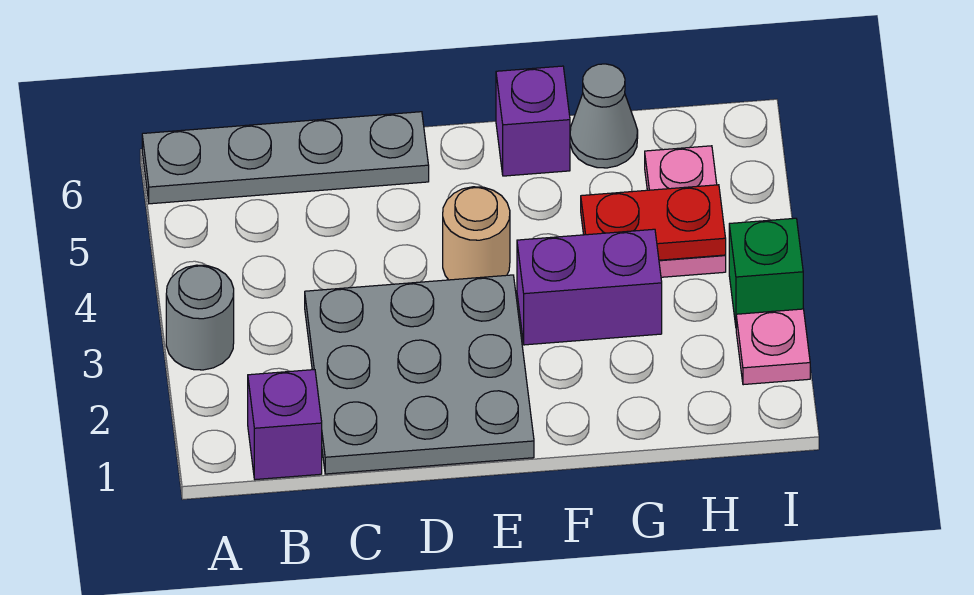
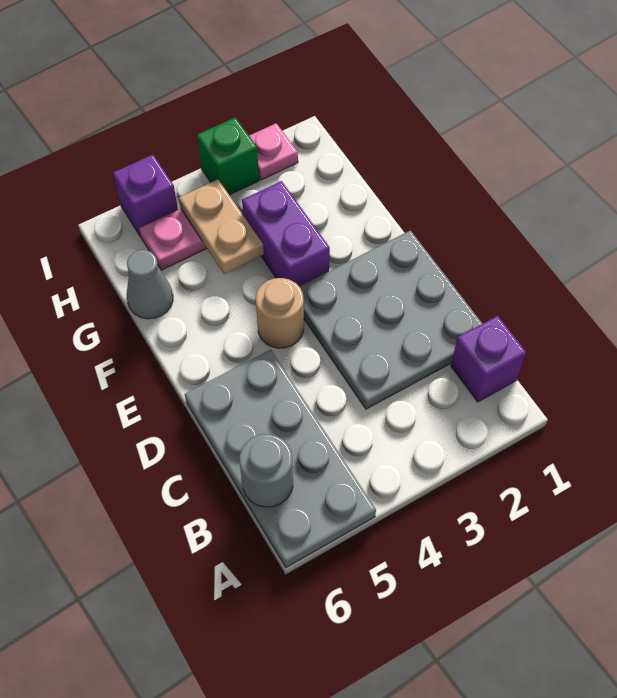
grey 1x1 round brick [166,265,234,370] -> grey 1x1 round brick moved to [239,434,293,507]
grey 1x4 plate [142,112,429,204] -> grey 2x4 plate [185,350,376,567]
purple 1x1 brick [496,66,570,176] -> purple 1x1 brick moved to [113,155,178,237]
red 1x2 plate [581,185,726,260] -> tan 1x2 plate [179,179,264,274]

